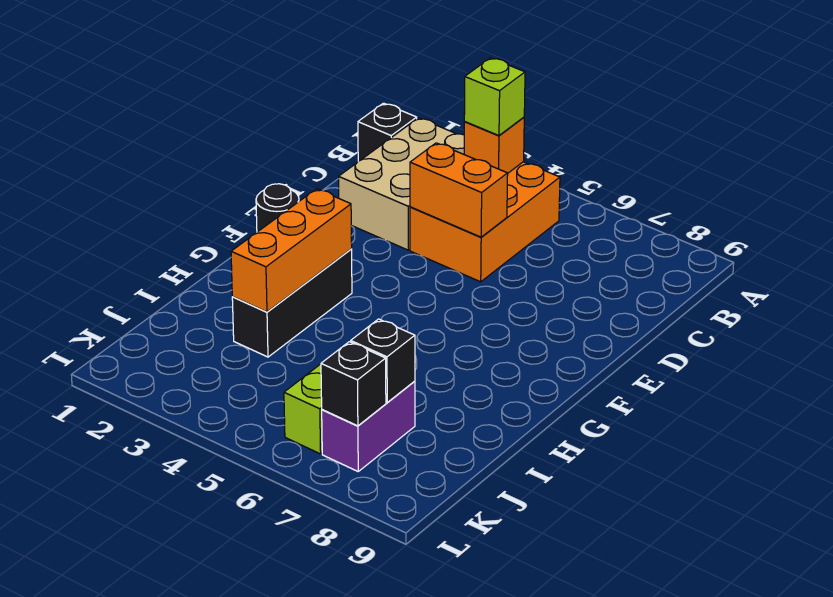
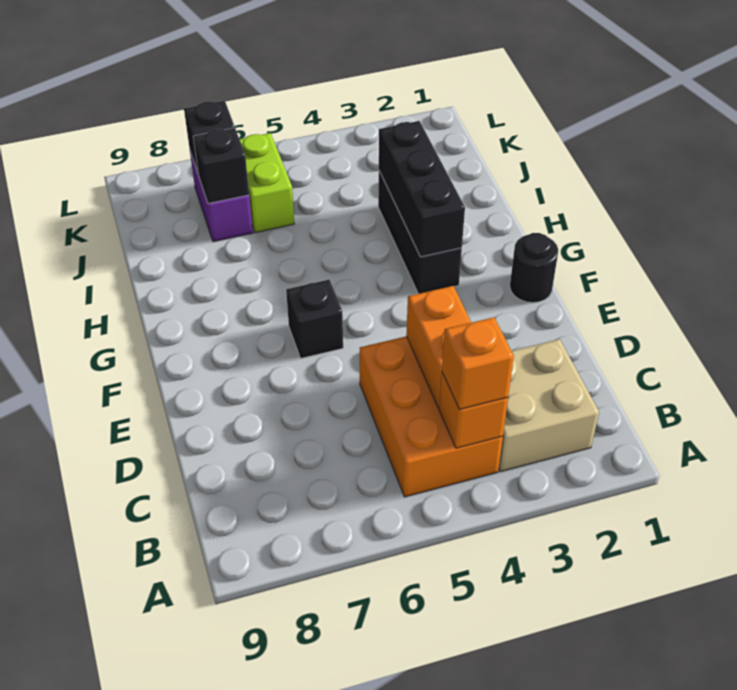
black 1x1 brick [358,103,417,161] -> black 1x1 brick moved to [286,280,343,358]
tan 2x3 brick [339,118,464,250] -> tan 2x2 brick [499,339,599,472]
lime 1x1 brick [464,58,525,136] -> orange 1x1 brick [442,317,514,410]
orange 1x2 brick [410,143,508,237] -> orange 1x2 brick turned to [406,286,471,408]
orange 1x3 brick [231,189,352,312] -> black 1x3 brick [379,121,465,257]

